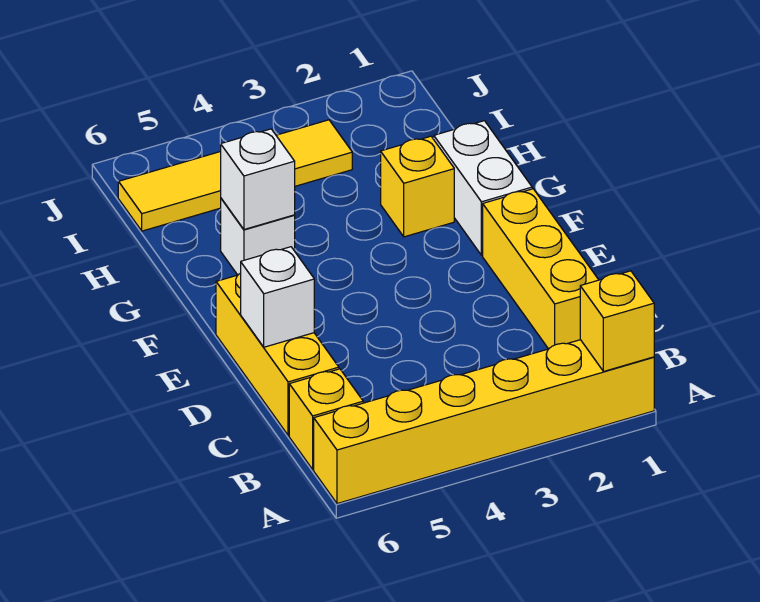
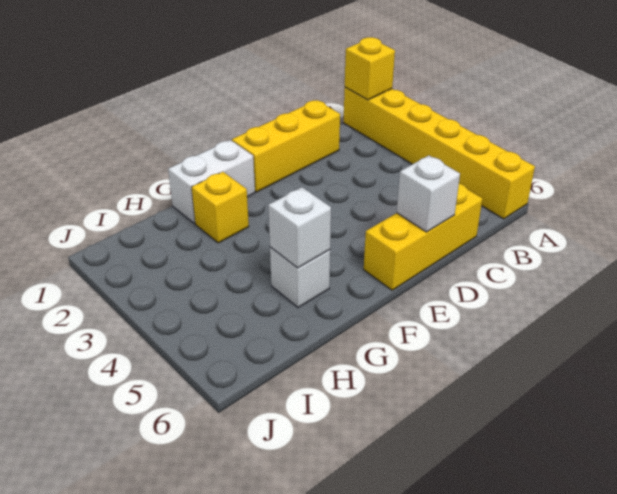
yellow 1x1 brick [289,369,363,469] -> none
yellow 1x4 tile [118,120,352,231] -> none

